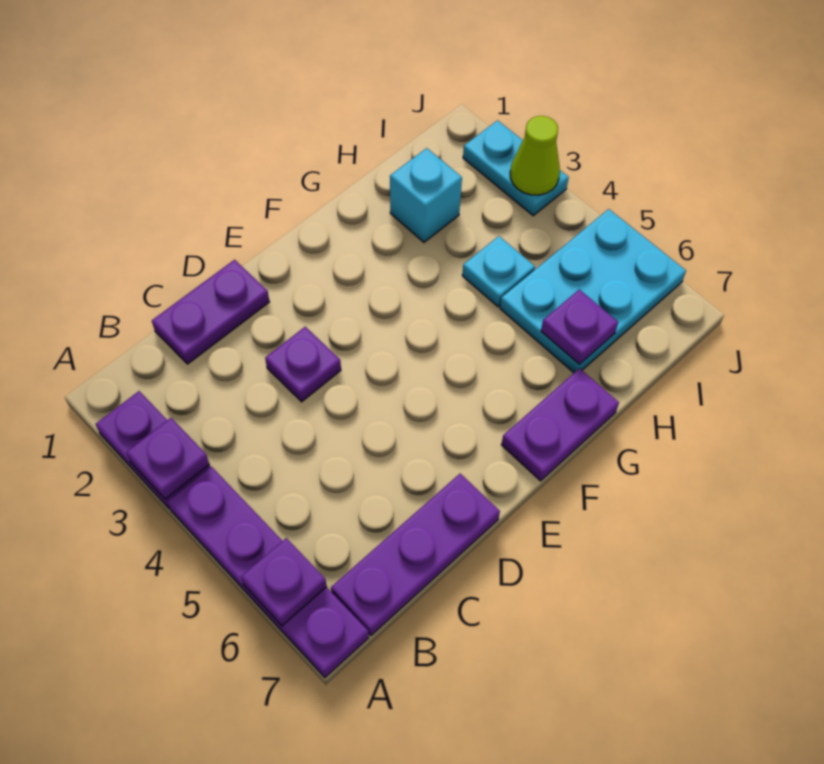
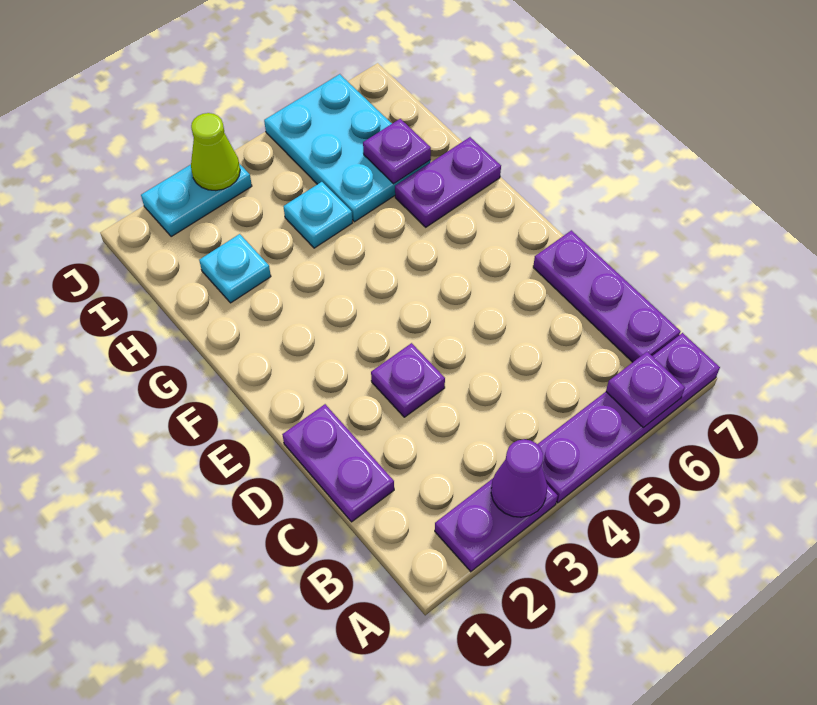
purple 1x1 plate [126,418,209,499] -> purple 1x1 cone [491,439,547,517]
purple 1x2 plate [501,368,619,481] -> purple 1x2 plate turned to [395,137,501,227]
cyan 1x1 brick [390,148,462,242] -> cyan 1x1 plate [199,234,271,303]

